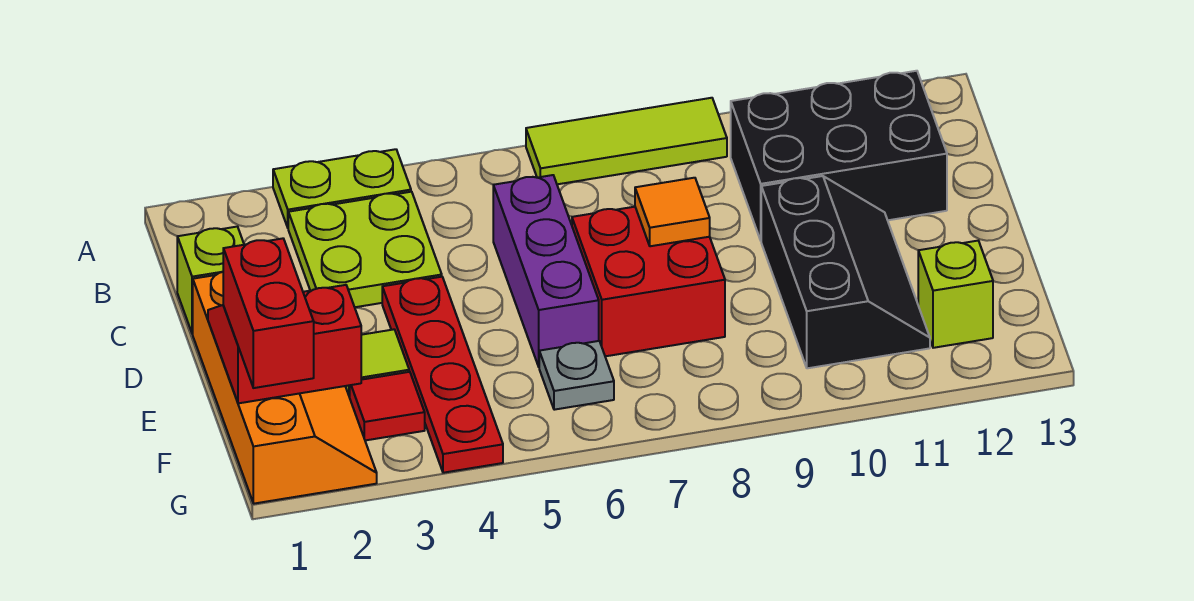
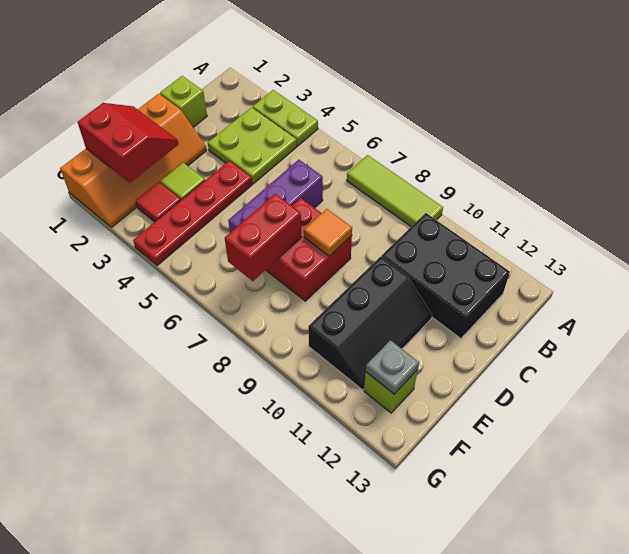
red 1x2 brick [223,238,314,388] -> red 1x2 brick moved to [225,194,301,281]
grey 1x1 plate [539,341,614,410] -> grey 1x1 plate moved to [366,340,419,394]

